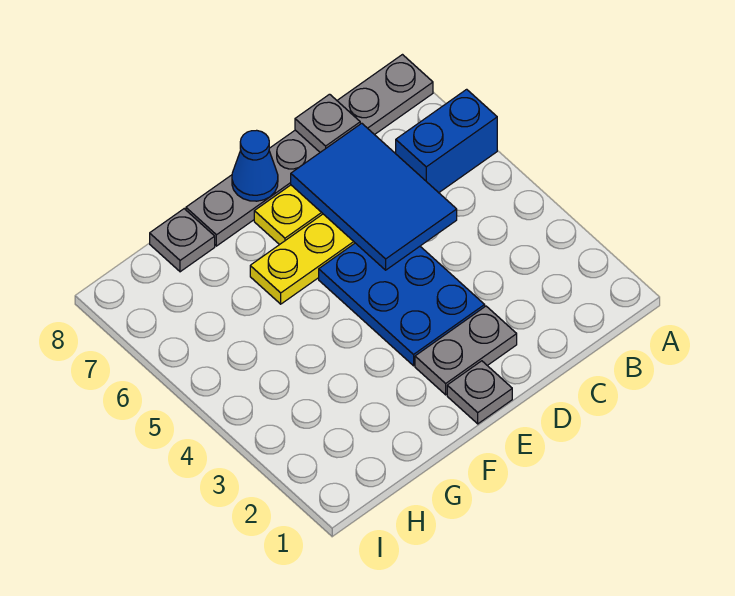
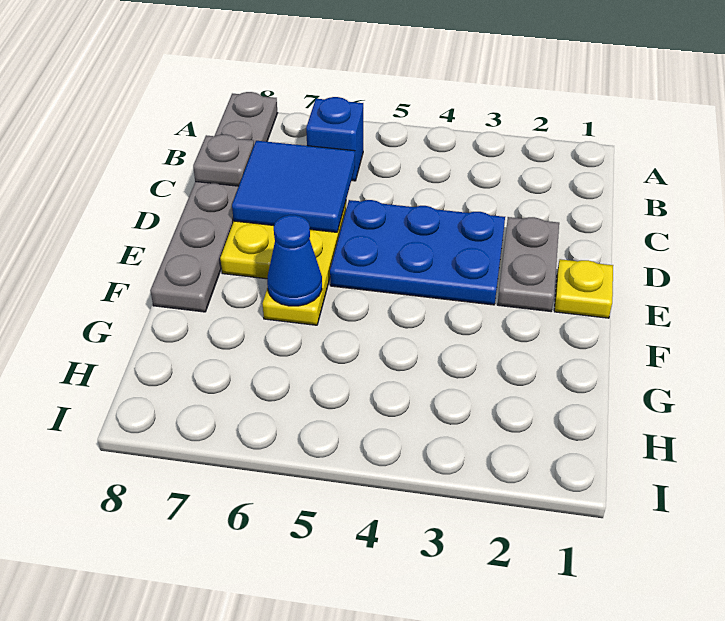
blue 1x2 brick [396,89,497,193] -> blue 1x1 brick [306,97,363,181]
blue 2x3 tile [291,123,457,270] -> blue 2x2 tile [232,141,355,232]
grey 1x1 plate [447,361,512,424] -> yellow 1x1 plate [554,259,613,318]
blue 1x1 cone [232,130,278,201] -> blue 1x1 cone moved to [267,215,322,306]
grey 1x1 plate [150,209,215,272] -> none

